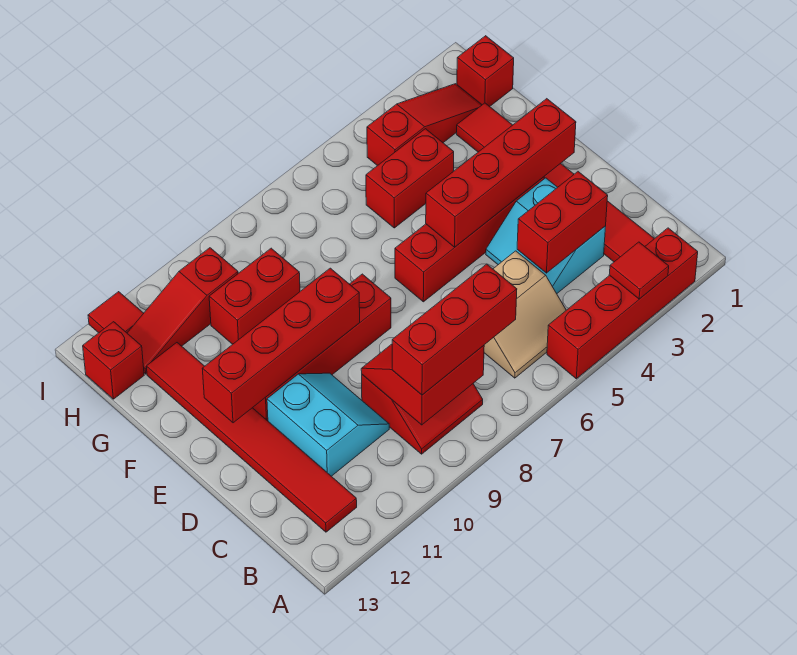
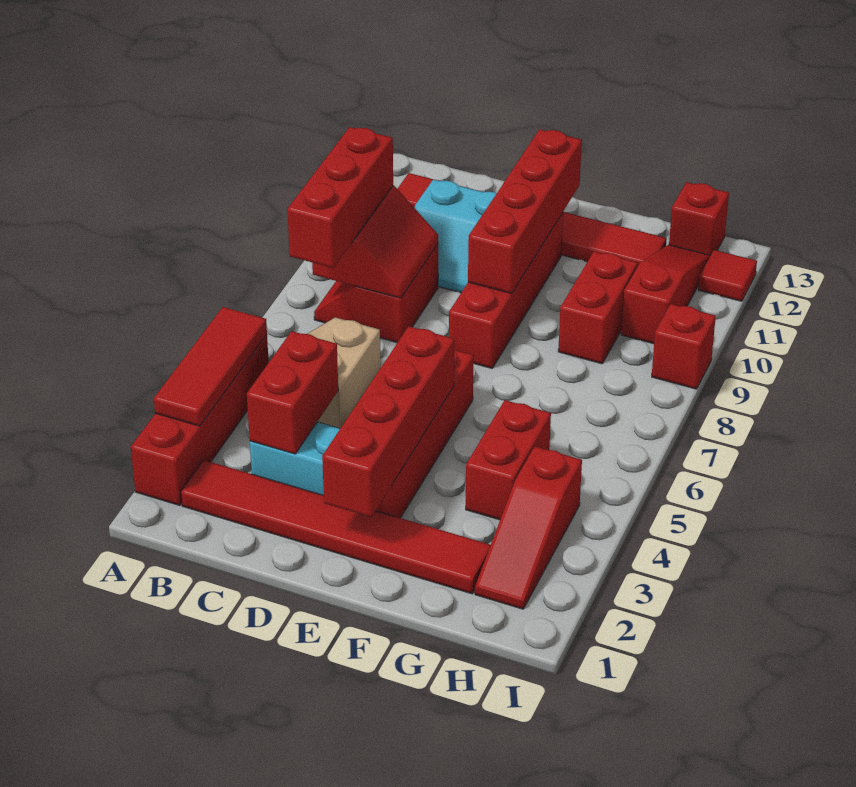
red 1x1 tile [609,242,669,299] -> red 1x3 tile [154,307,267,426]
red 1x1 brick [457,36,514,106] -> red 1x1 brick moved to [652,304,716,389]

